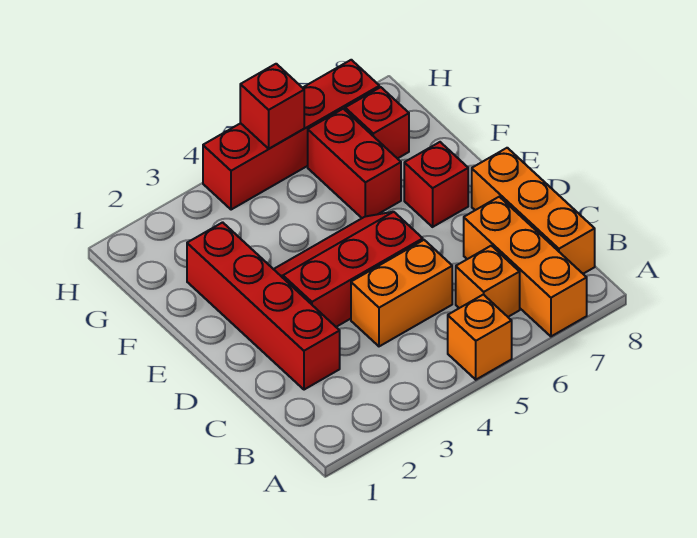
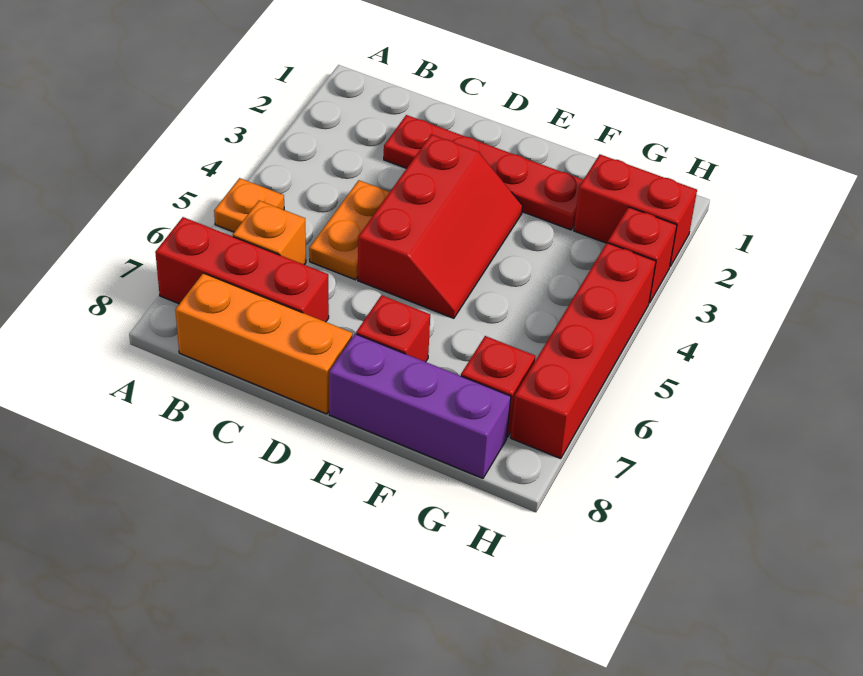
orange 1x1 brick [448,295,512,380] -> orange 1x1 plate [214,178,284,232]
orange 1x3 brick [464,197,587,336] -> red 1x3 brick [155,217,329,322]
red 1x4 brick [187,222,340,390] -> red 1x4 plate [384,115,583,230]
orange 1x2 brick [351,240,452,346] -> orange 1x2 plate [309,180,390,280]
none -> purple 1x3 brick [329,334,511,478]
red 1x2 brick [308,109,401,218] -> red 1x2 brick moved to [574,155,697,266]
red 1x1 brick [240,64,304,149] -> red 1x1 brick moved to [608,207,677,303]

